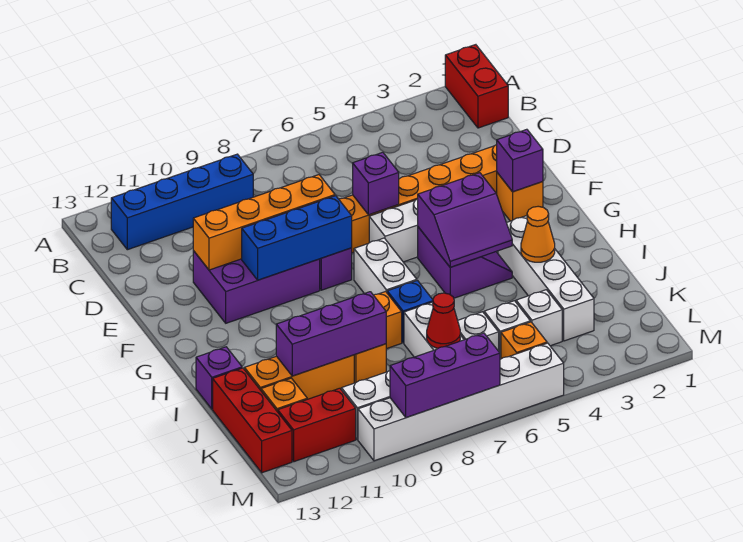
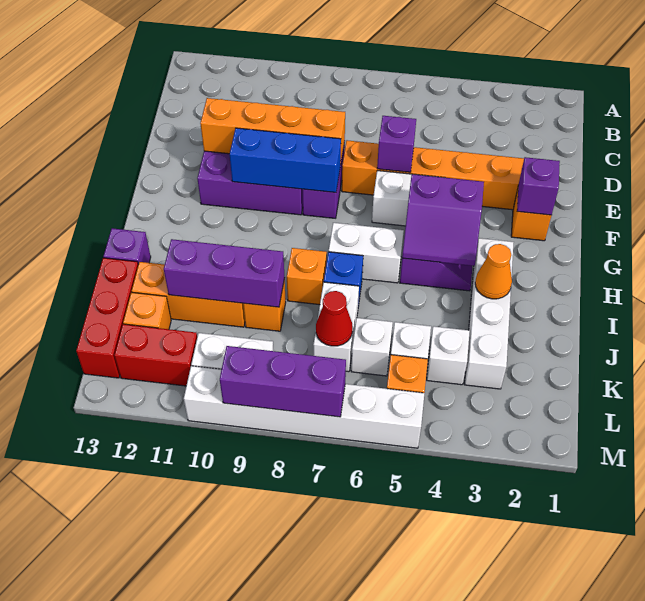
red 1x2 brick [445,45,508,128] -> none
blue 1x4 brick [111,154,253,250] -> none
white 1x2 brick [354,238,417,295] -> white 1x2 brick turned to [329,223,404,283]

